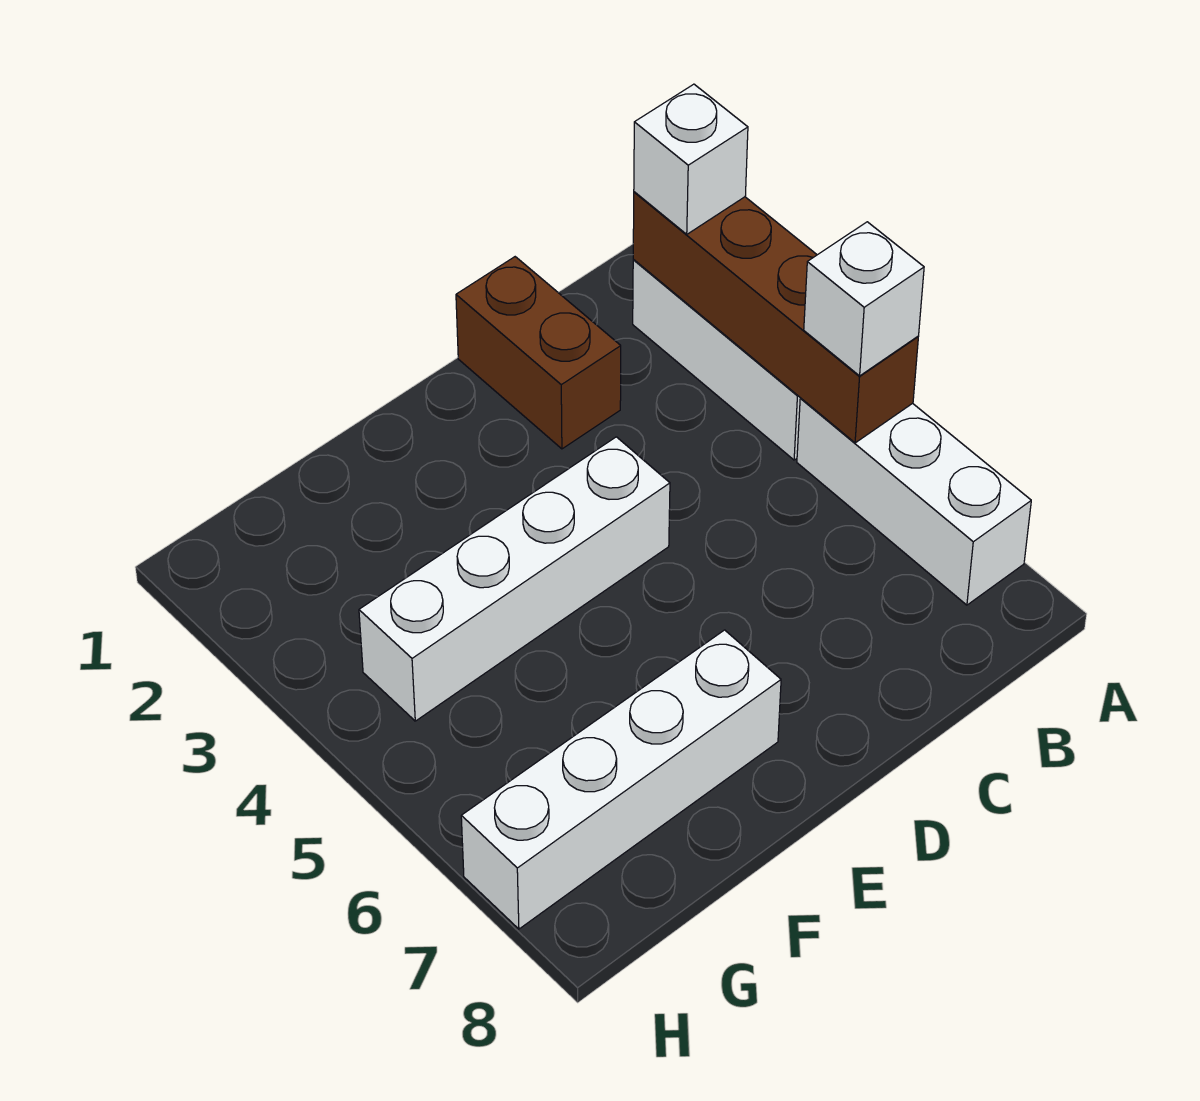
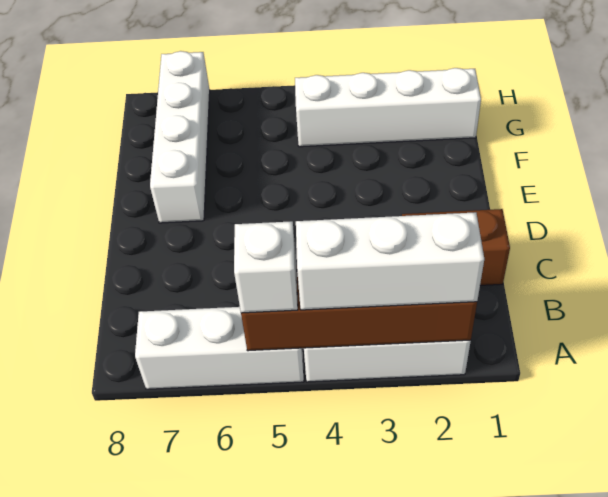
white 1x1 brick [634,84,748,234] -> white 1x3 brick [296,212,484,310]
white 1x4 brick [359,437,670,721] -> white 1x4 brick turned to [295,68,481,147]

